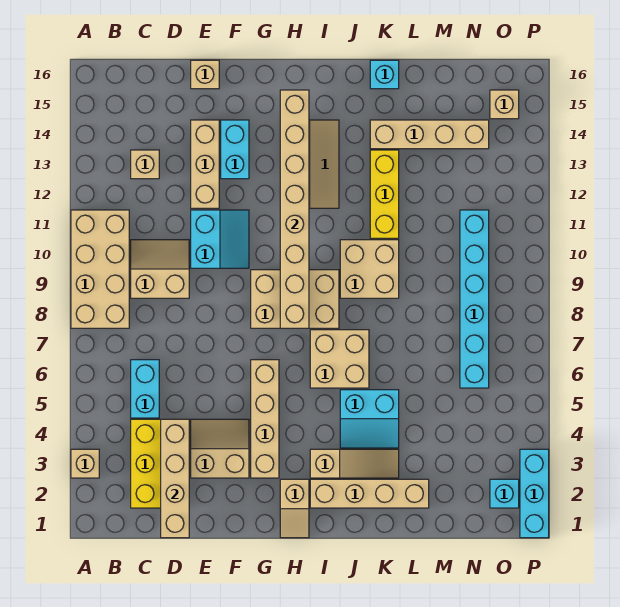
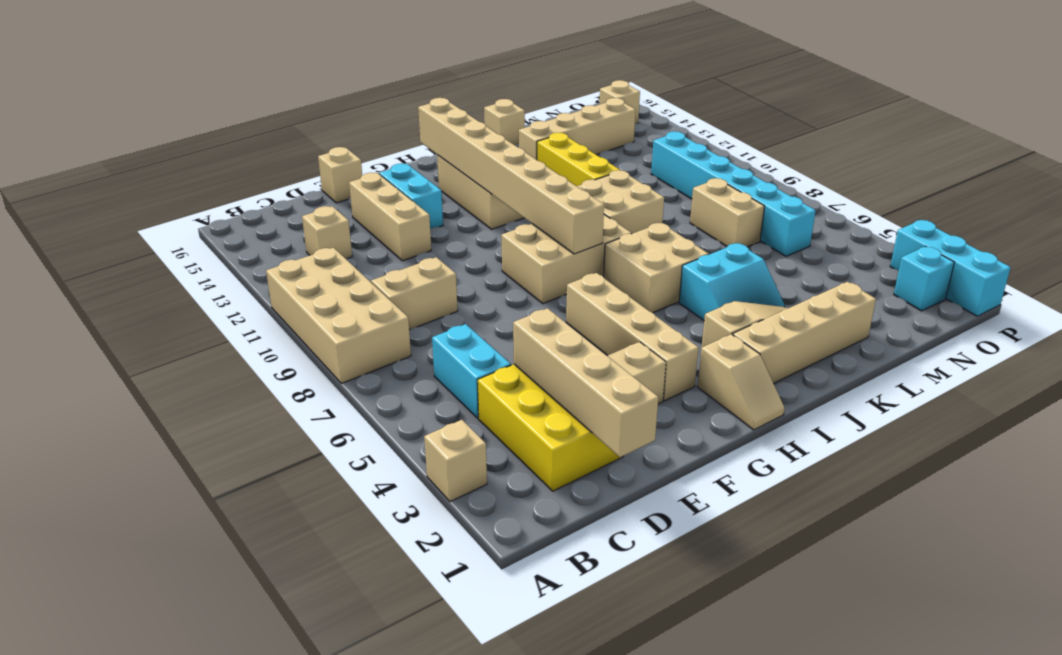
cyan 2x2 slope [191,210,249,268] -> none
cyan 1x1 brick [370,60,399,89] -> tan 1x1 brick [484,99,525,145]
none -> tan 1x2 brick [690,178,765,247]

